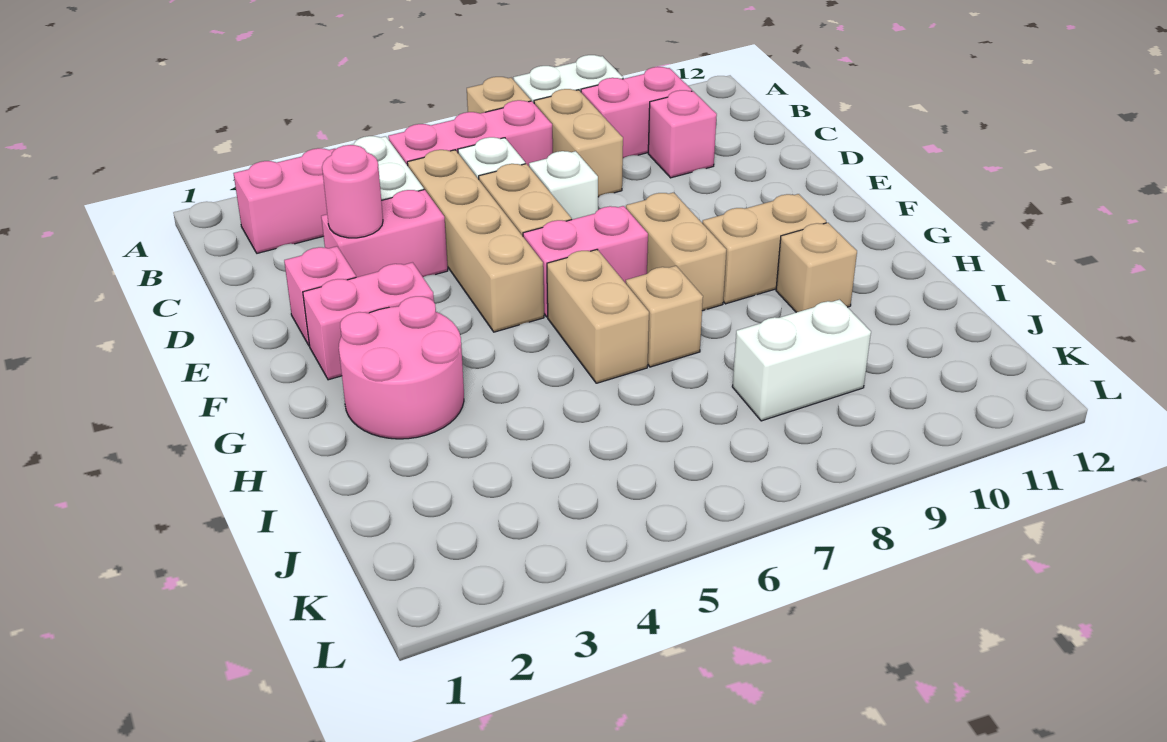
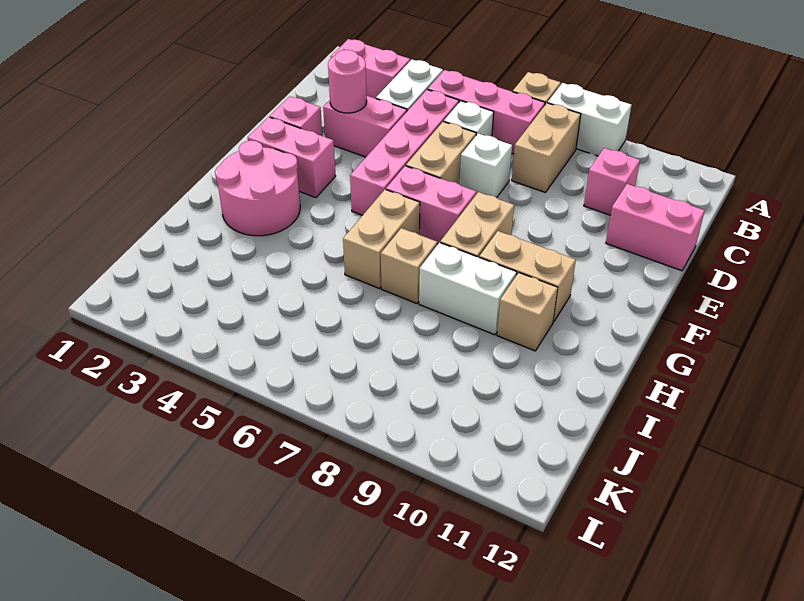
pink 1x2 brick [581,67,692,158] -> pink 1x2 brick moved to [606,184,705,271]
tan 1x4 brick [407,150,544,332] -> pink 1x4 brick [350,90,459,215]
white 1x2 brick [732,300,871,421] -> white 1x2 brick moved to [419,243,517,335]

